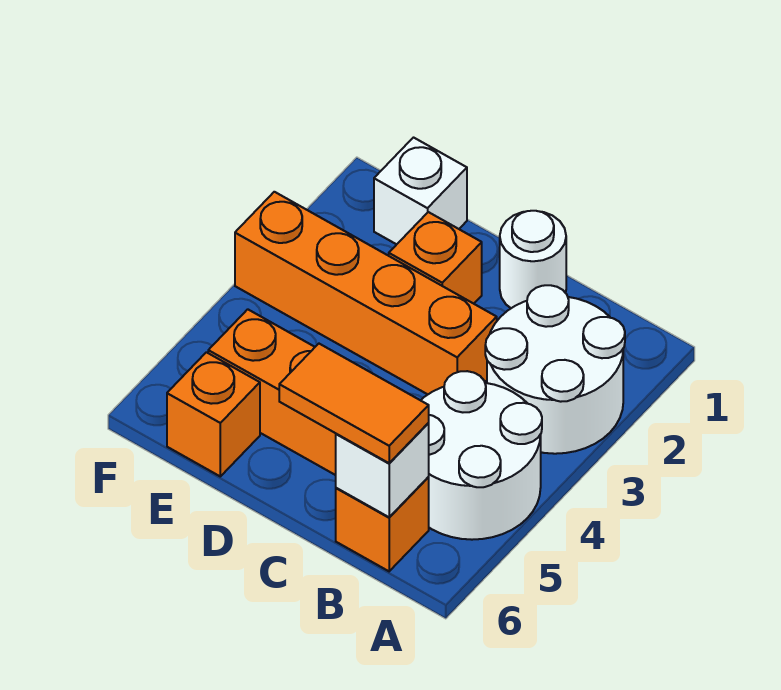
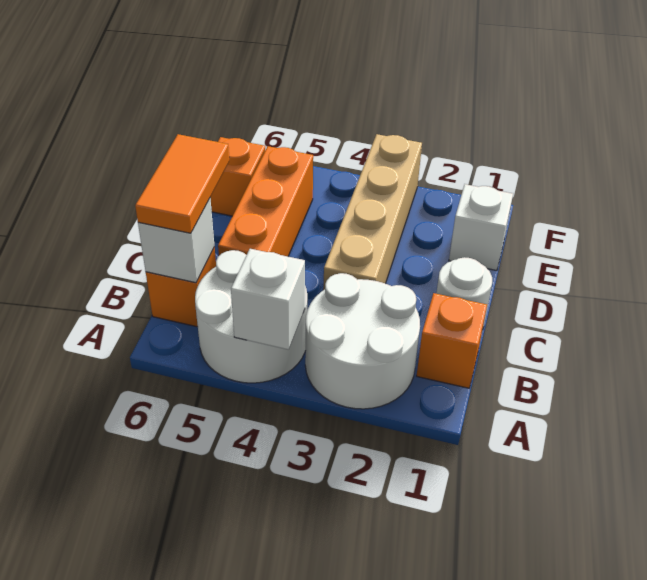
none -> white 1x1 brick [231,249,305,350]
orange 1x4 brick [235,192,497,394] -> tan 1x4 brick [323,134,422,290]
orange 1x1 brick [389,212,482,304] -> orange 1x1 brick moved to [417,293,487,388]

